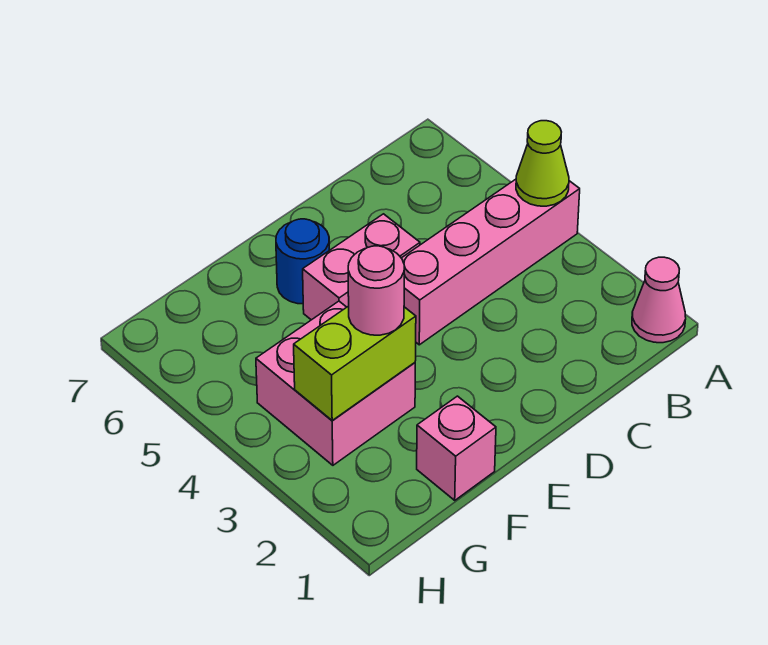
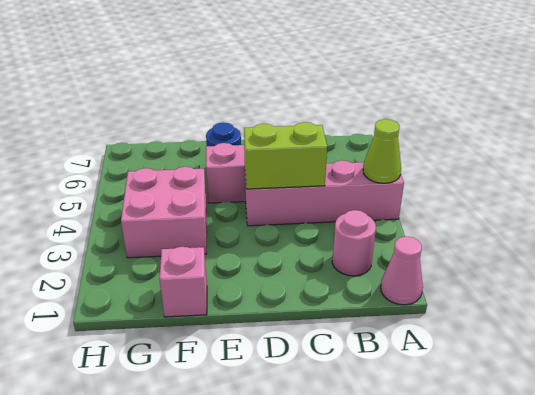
lime 1x2 brick [294,306,416,421] -> lime 1x2 brick moved to [244,122,327,189]
pink 1x1 round brick [348,246,404,335] -> pink 1x1 round brick moved to [332,210,376,276]

